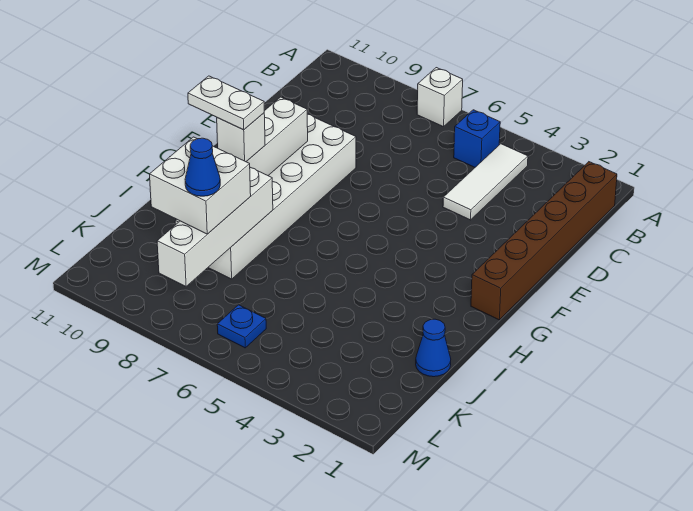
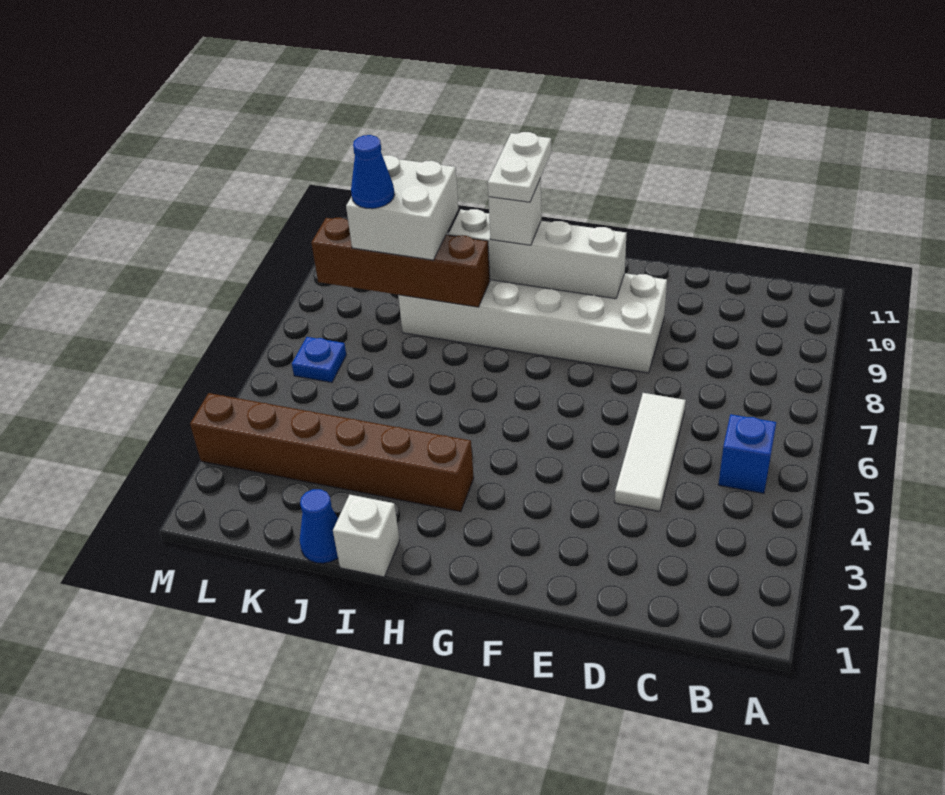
white 1x1 brick [417,68,463,127] -> white 1x1 brick moved to [333,495,400,577]
brown 1x6 brick [471,162,617,320] -> brown 1x6 brick moved to [190,393,474,512]
white 1x3 tile [443,144,528,220] -> white 1x3 tile turned to [615,393,686,511]
white 1x4 brick [157,168,273,286] -> brown 1x4 brick [311,218,490,307]

